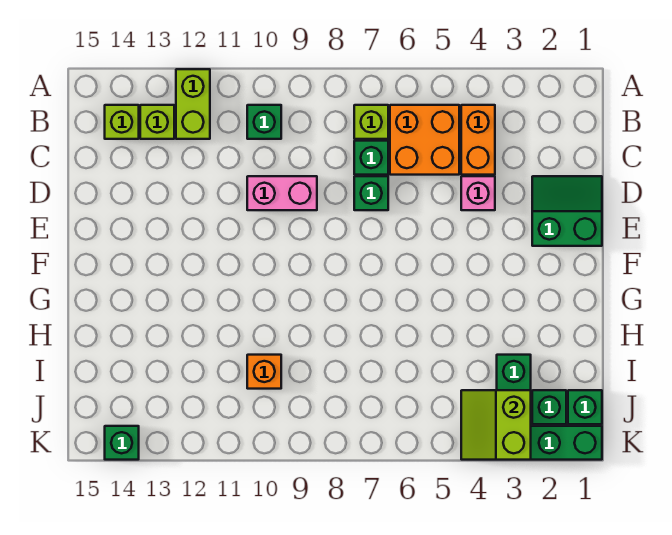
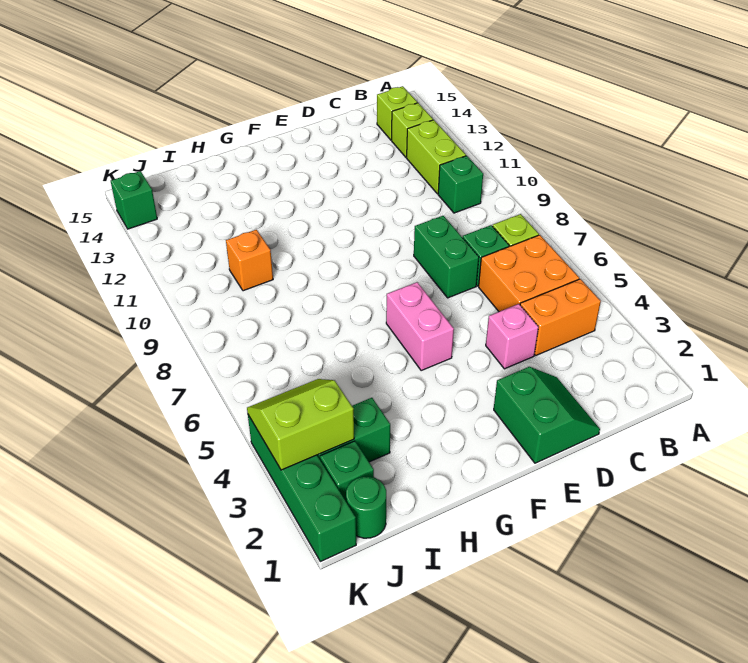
lime 1x2 brick [176,69,210,139] -> lime 1x2 brick turned to [407,120,466,194]
green 1x1 brick [354,176,388,210] -> green 1x2 brick [414,216,479,298]
pink 1x2 brick [247,176,317,210] -> pink 1x2 brick moved to [386,282,454,370]
green 1x1 brick [568,390,602,424] -> green 1x1 round brick [346,477,386,538]

